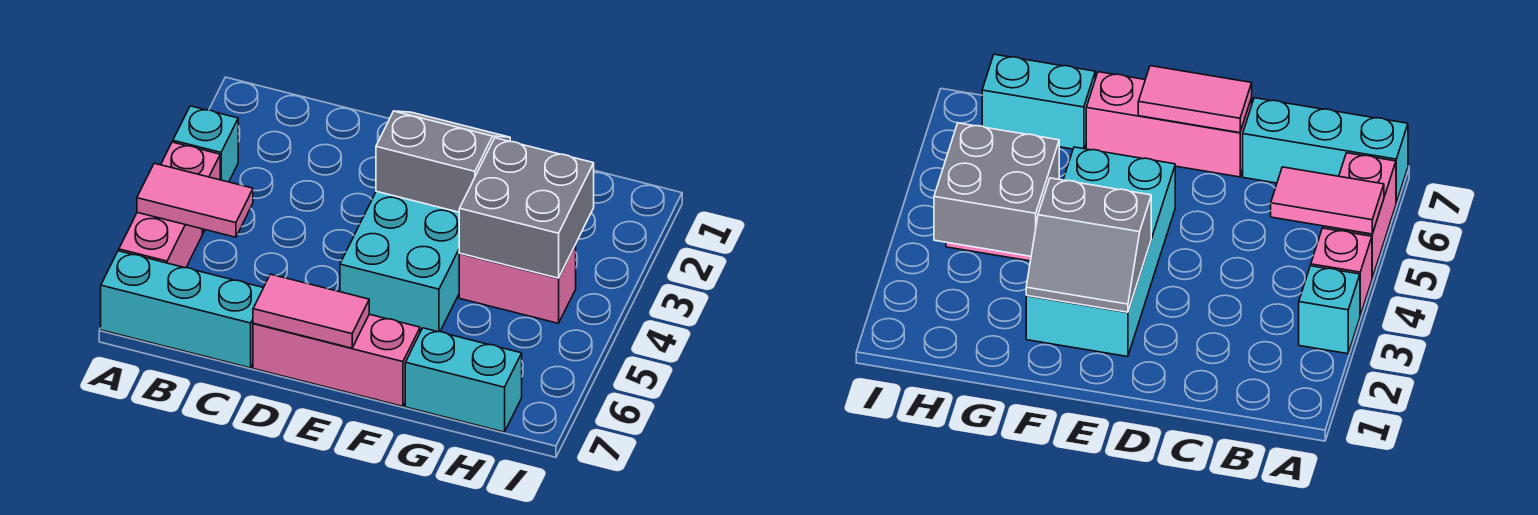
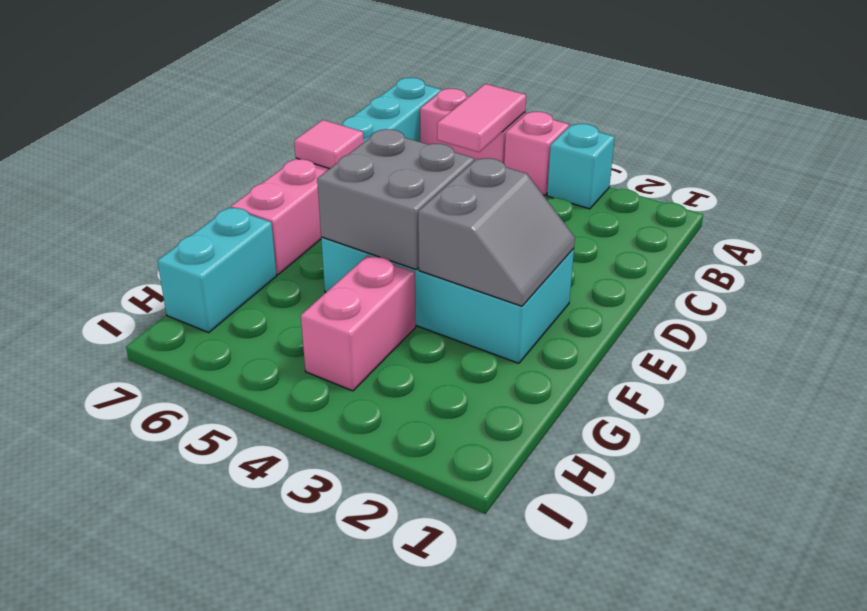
pink 1x2 tile [253,274,369,348] -> pink 1x1 tile [294,120,364,169]
grey 2x2 brick [459,138,594,278] -> grey 2x2 brick moved to [317,129,474,270]

